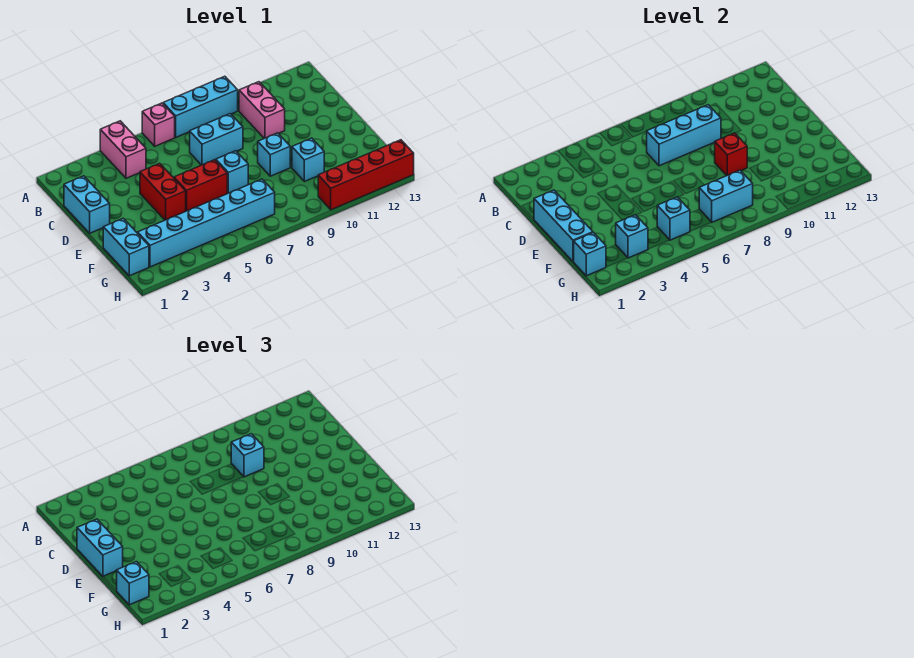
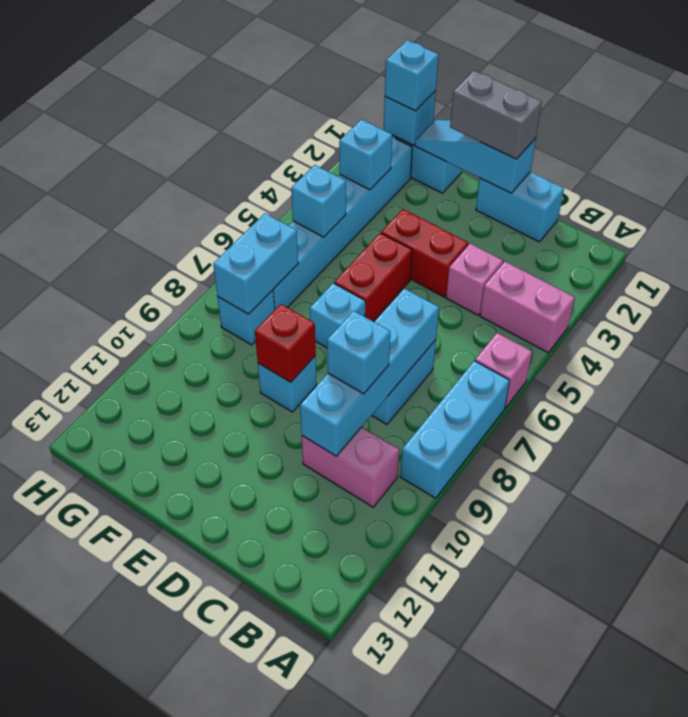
none -> pink 1x1 brick [446,244,503,315]
cyan 1x3 brick [647,105,721,166] -> cyan 1x4 brick [300,288,439,456]
cyan 1x3 brick [534,190,593,261] -> cyan 1x3 slope [415,120,536,193]
cyan 1x2 brick [77,519,123,576] -> grey 1x2 brick [450,71,542,159]
cyan 1x1 brick [292,138,324,182] -> cyan 1x1 brick moved to [217,290,275,345]
red 1x4 brick [318,140,414,210] -> none

